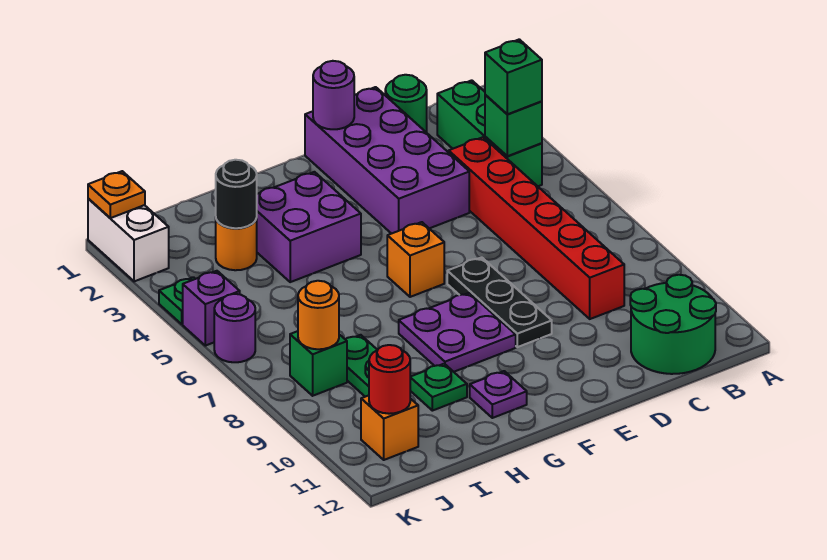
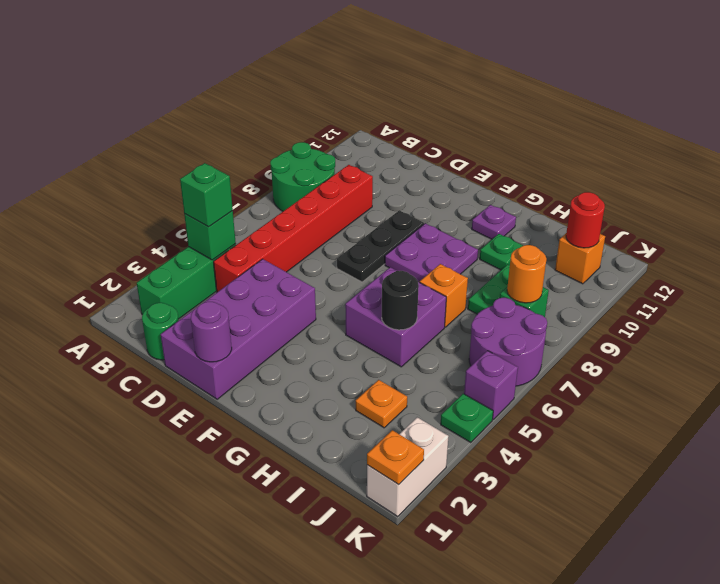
green 2x2 round brick [630,275,716,374] -> green 2x2 round brick moved to [270,142,335,211]
orange 1x1 brick [387,222,444,297] -> orange 1x1 brick moved to [420,264,468,327]
purple 2x2 brick [257,172,361,282] -> purple 2x2 brick moved to [345,267,446,367]
orange 1x1 round brick [216,218,257,270] -> orange 1x1 plate [356,380,407,428]
black 1x1 round brick [216,160,257,228] -> black 1x1 round brick moved to [382,271,419,330]
purple 1x1 round brick [214,294,255,362] -> purple 2x2 round brick [469,298,547,386]

